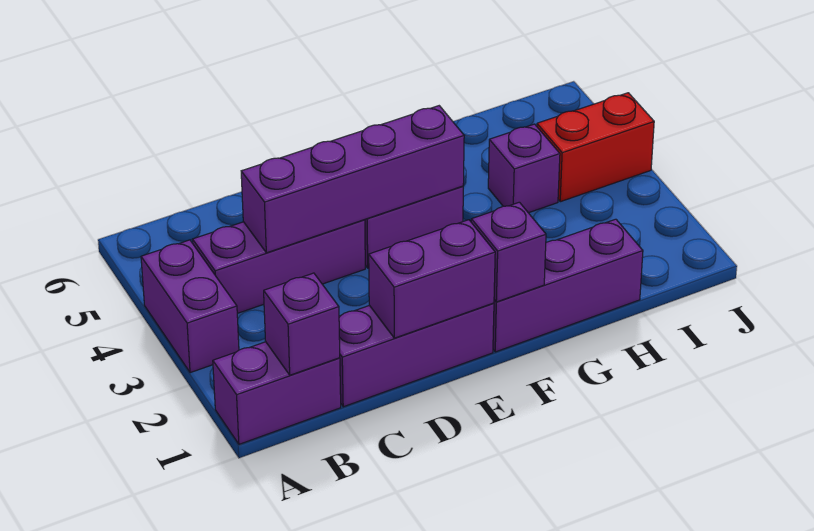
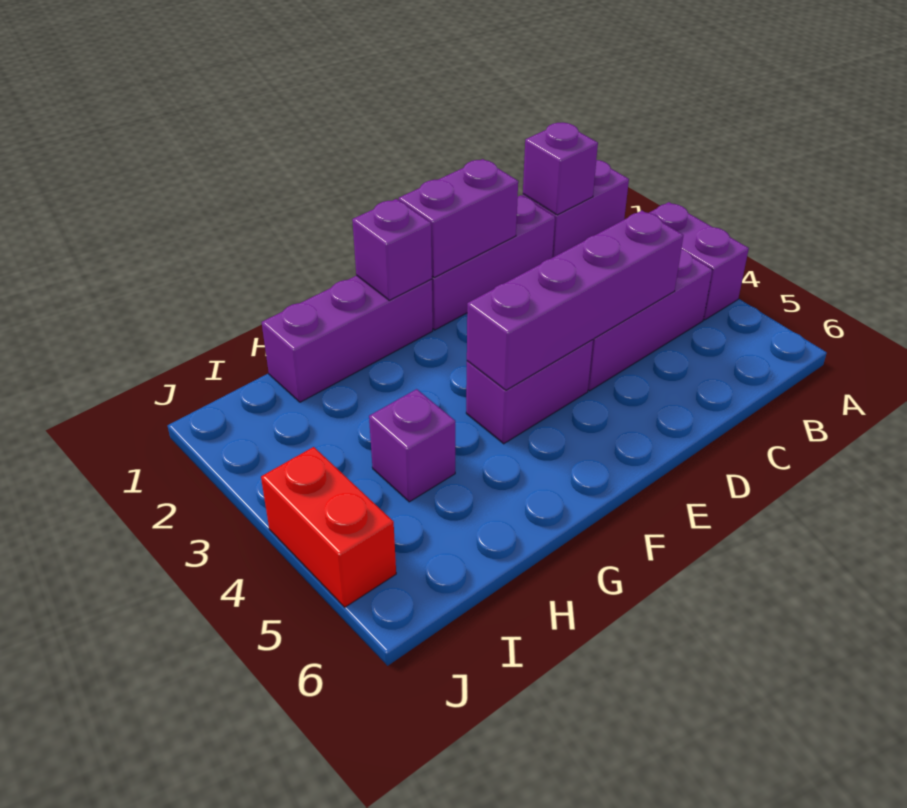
red 1x2 brick [537,93,654,202] -> red 1x2 brick turned to [261,447,396,607]

